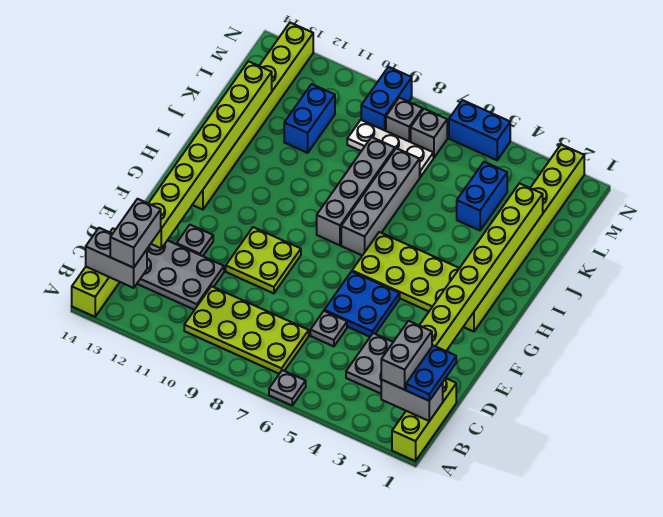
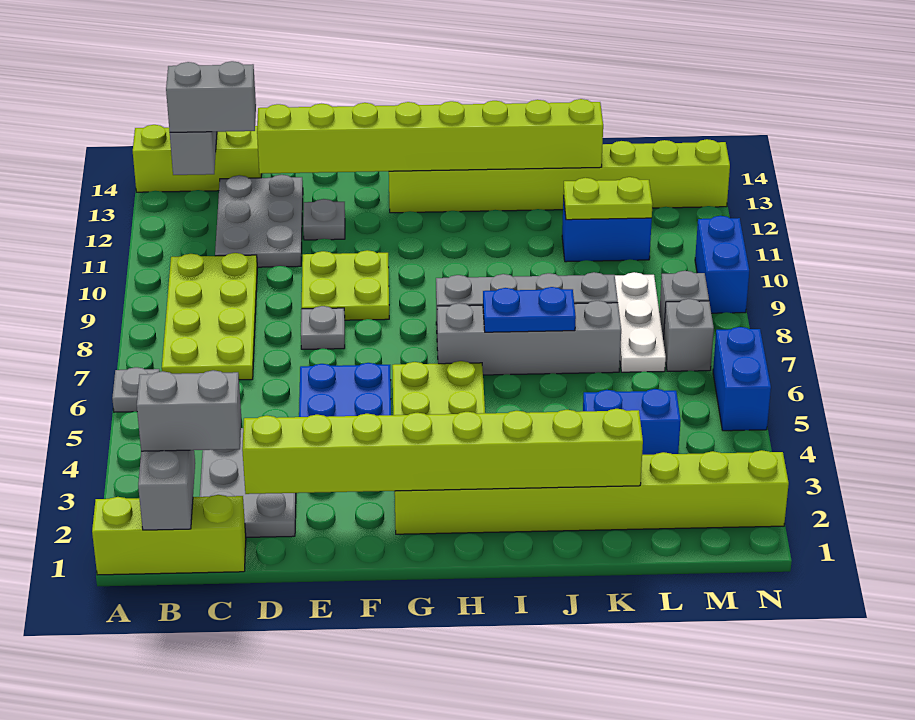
blue 1x2 plate [406,346,456,401] -> blue 1x2 plate moved to [483,287,576,332]
grey 1x1 plate [310,311,347,346] -> grey 1x1 plate moved to [301,306,345,349]
none -> lime 1x2 plate [563,177,653,220]
blue 1x2 brick [361,67,412,131] -> blue 1x2 brick turned to [695,216,749,313]

